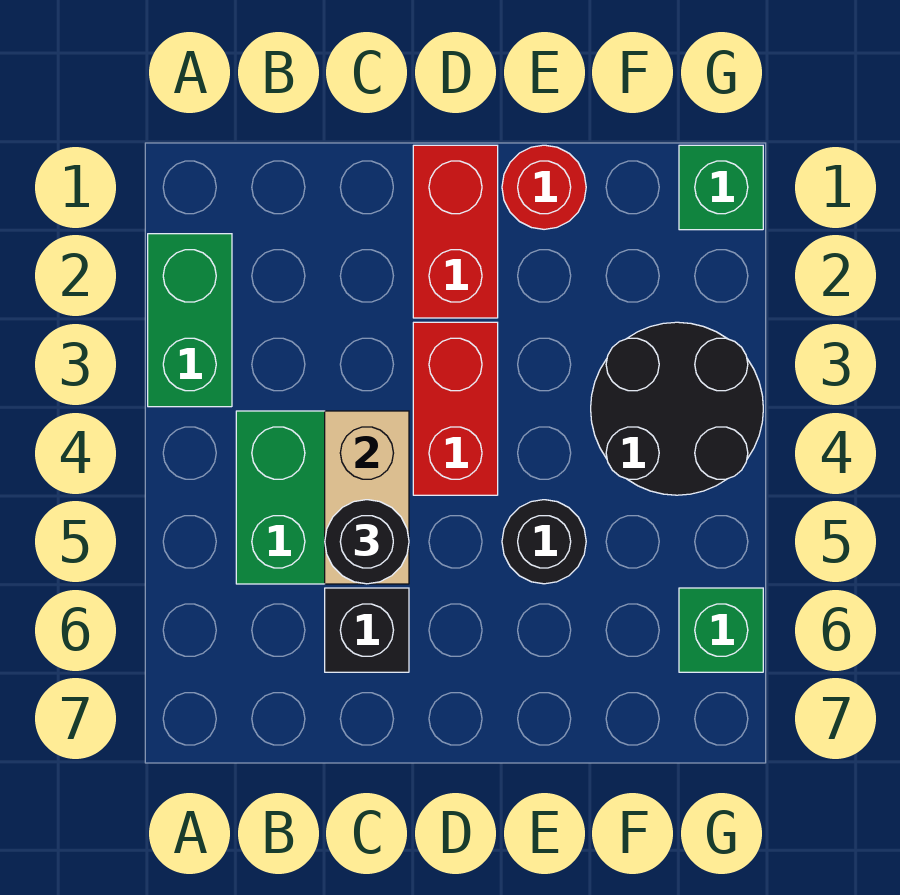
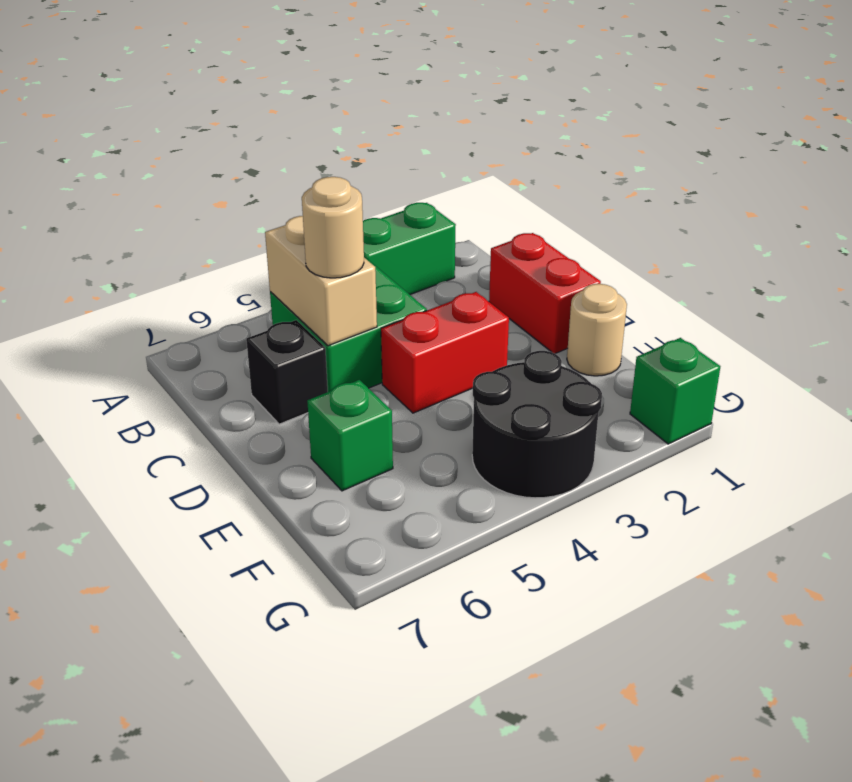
tan 1x2 brick [325,411,409,584] -> tan 1x2 brick turned to [265,216,377,346]
black 1x1 round brick [325,500,409,584] -> tan 1x1 round brick [302,177,364,278]
red 1x2 brick [413,145,498,318] -> red 1x2 brick turned to [489,233,601,354]
red 1x1 round brick [502,145,586,229] -> tan 1x1 round brick [567,284,627,376]
black 1x1 round brick [502,500,586,584] -> none
green 1x1 brick [679,588,763,672] -> green 1x1 brick moved to [307,380,393,491]

